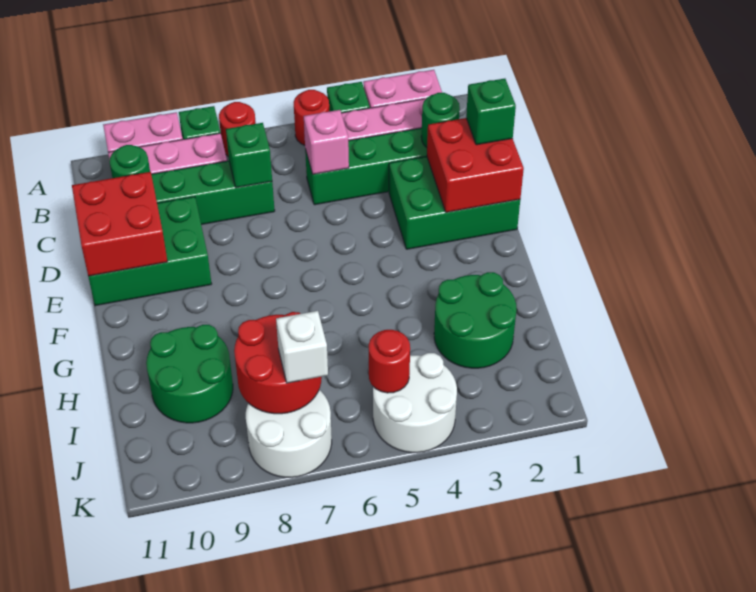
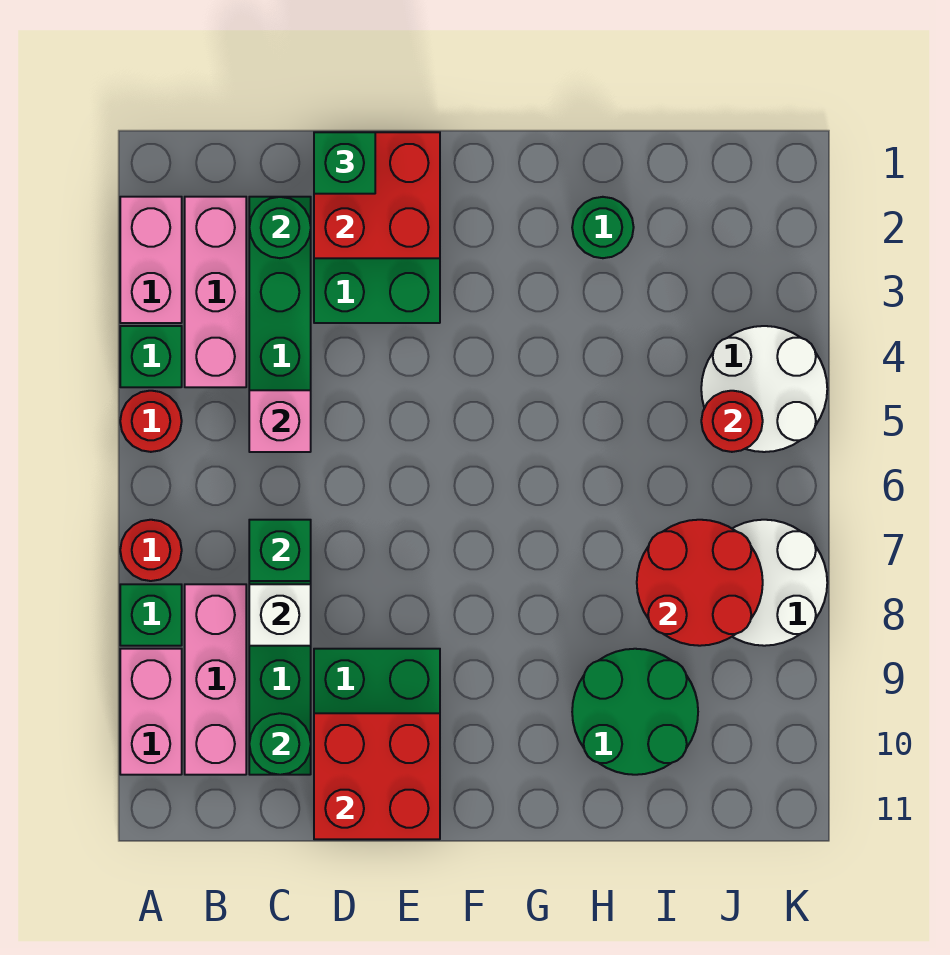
green 2x2 round brick [434,272,517,368] -> green 1x1 round brick [572,197,634,258]
white 1x1 brick [276,311,328,383] -> white 1x1 brick moved to [249,584,311,646]

